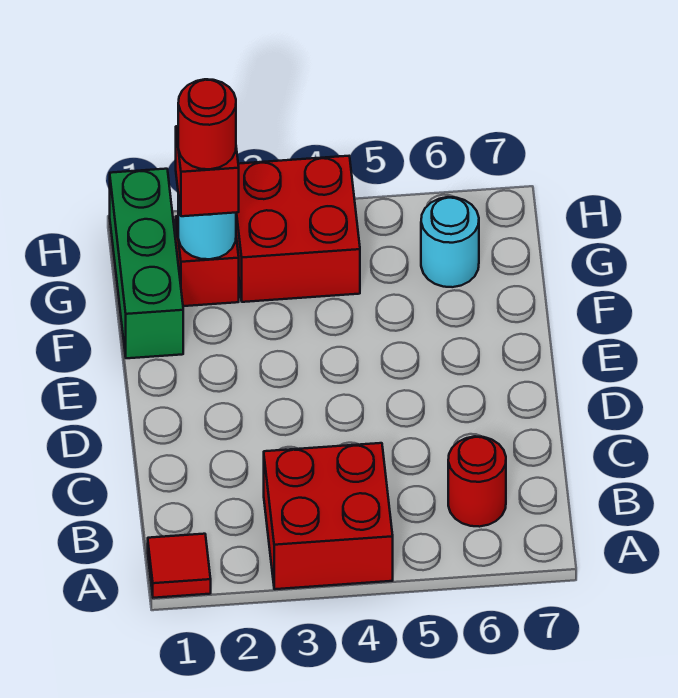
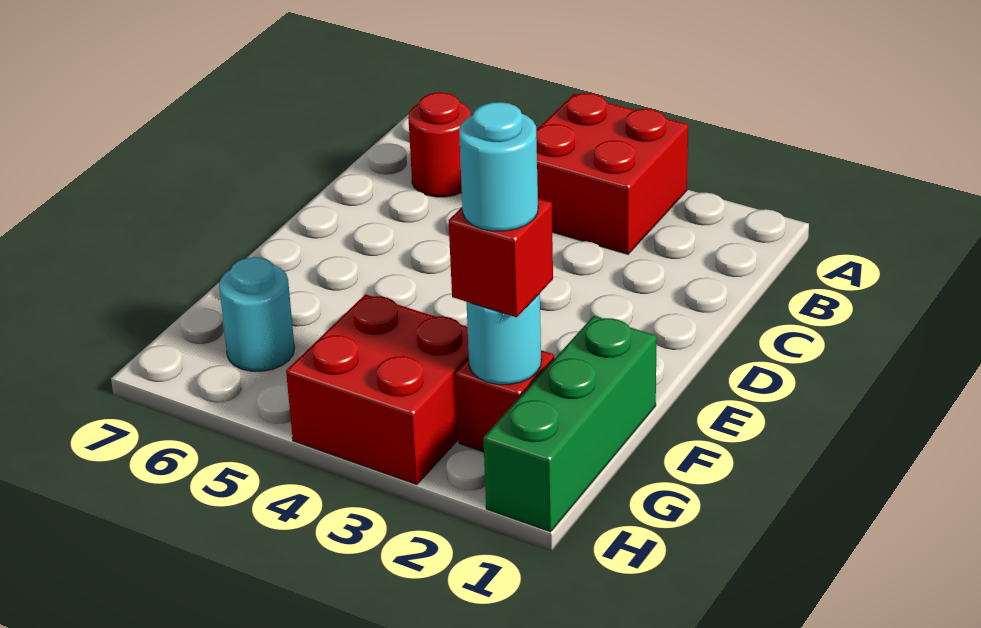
red 1x1 tile [148,534,211,598] -> none
red 1x1 round brick [178,79,236,169] -> cyan 1x1 round brick [459,102,538,231]

